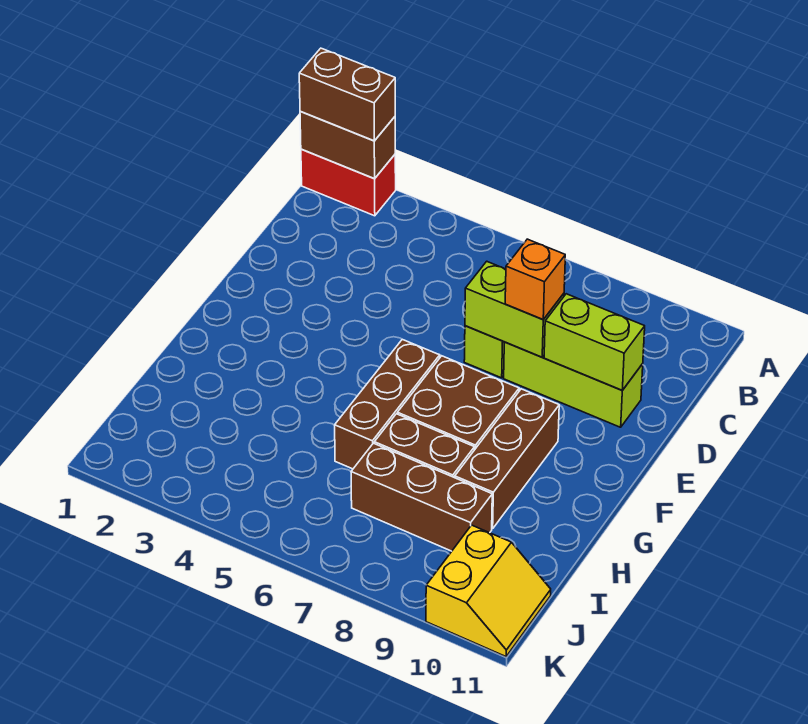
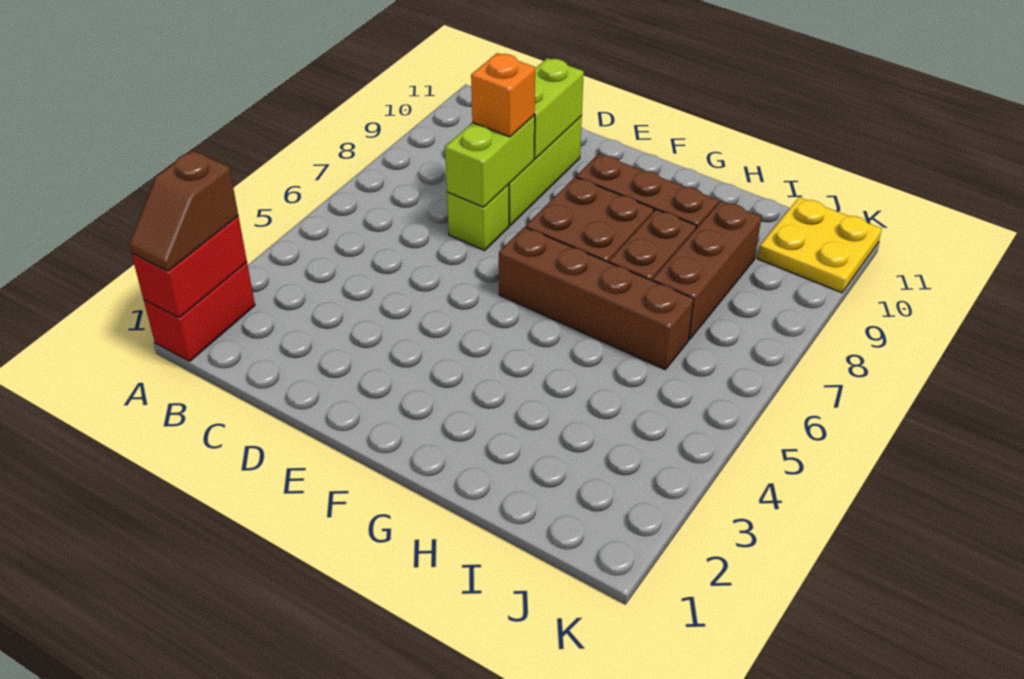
brown 1x2 brick [300,111,395,179] -> red 1x2 brick [132,216,247,318]
brown 1x2 brick [299,48,395,141] -> brown 1x2 slope [129,150,238,271]
brown 1x3 brick [335,339,440,469] -> brown 1x4 brick [499,227,694,369]
yellow 2x2 slope [426,525,551,657] -> yellow 2x2 plate [758,197,882,293]

